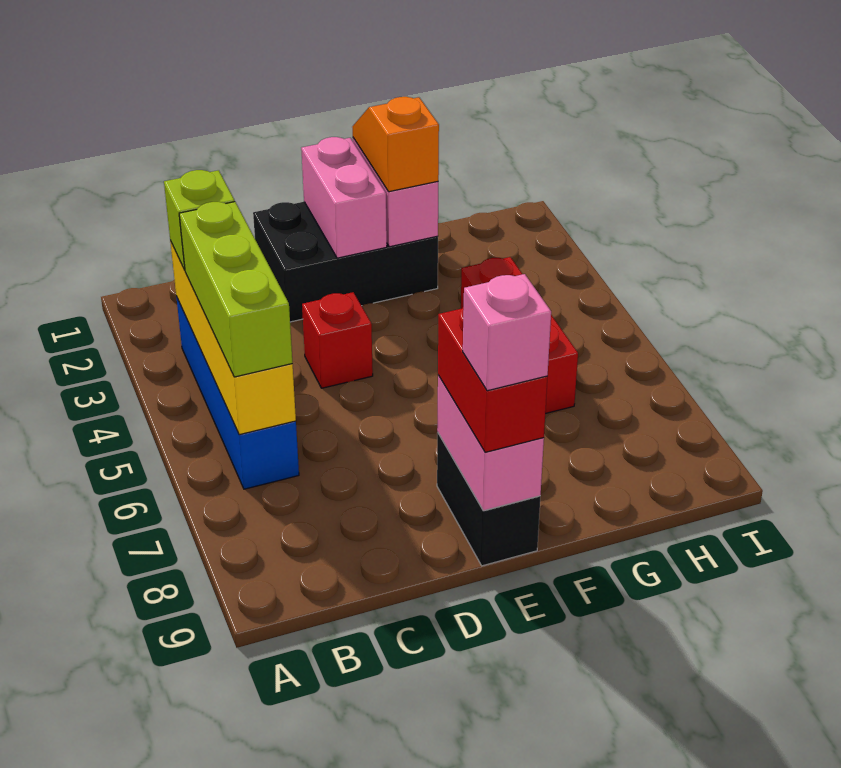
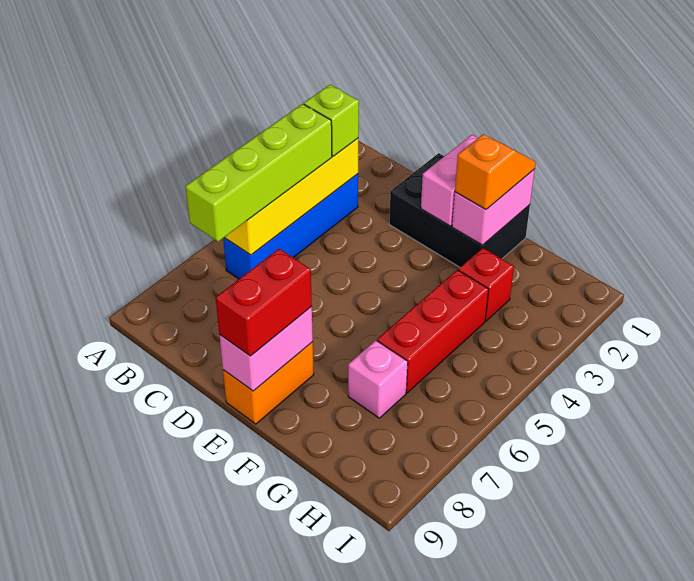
lime 1x3 brick [179,202,293,377] -> lime 1x4 brick [186,104,332,242]
red 1x1 brick [302,292,373,388] -> red 1x1 brick moved to [458,248,514,321]
black 1x2 brick [437,433,540,566] -> orange 1x2 brick [223,342,314,424]
pink 1x1 brick [463,274,551,391] -> pink 1x1 brick moved to [348,340,408,418]

